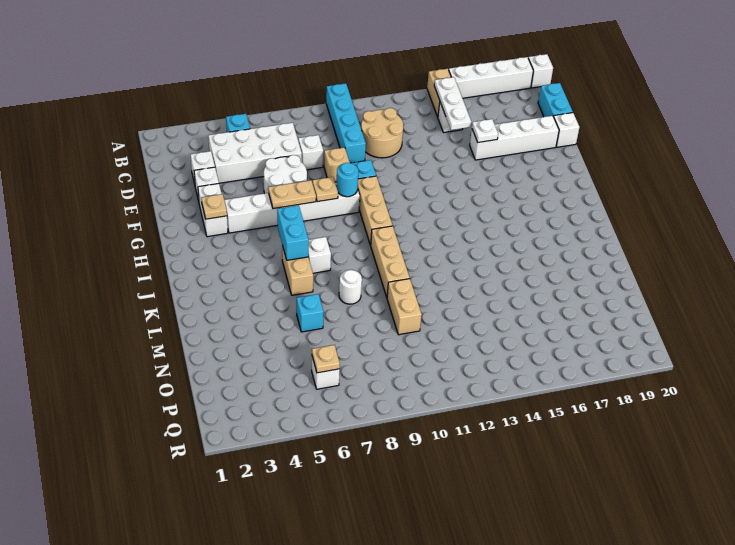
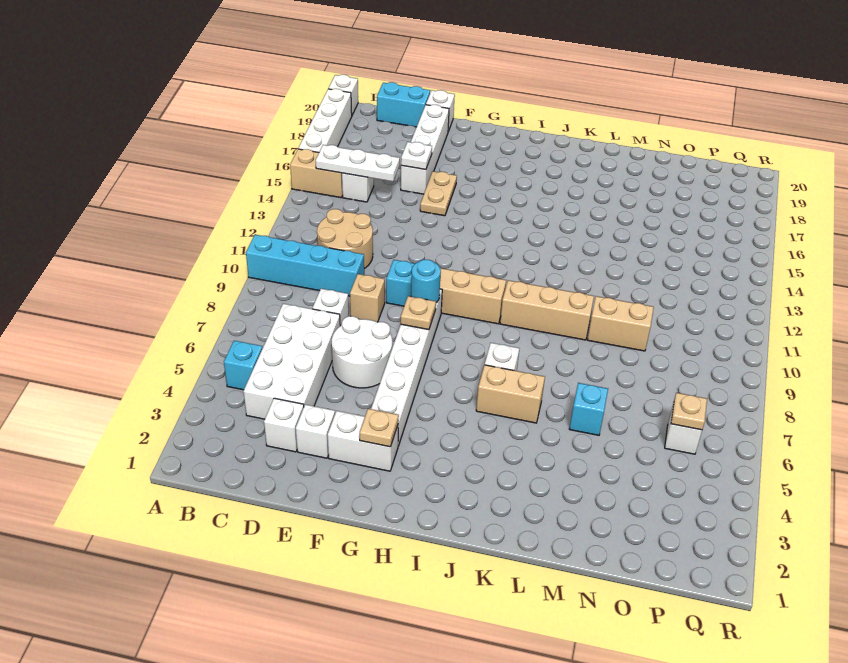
tan 1x2 plate [268,180,316,209] -> tan 1x2 plate moved to [420,171,457,216]
cyan 1x2 brick [277,205,309,260] -> none
white 1x1 round brick [339,270,362,304] -> none

